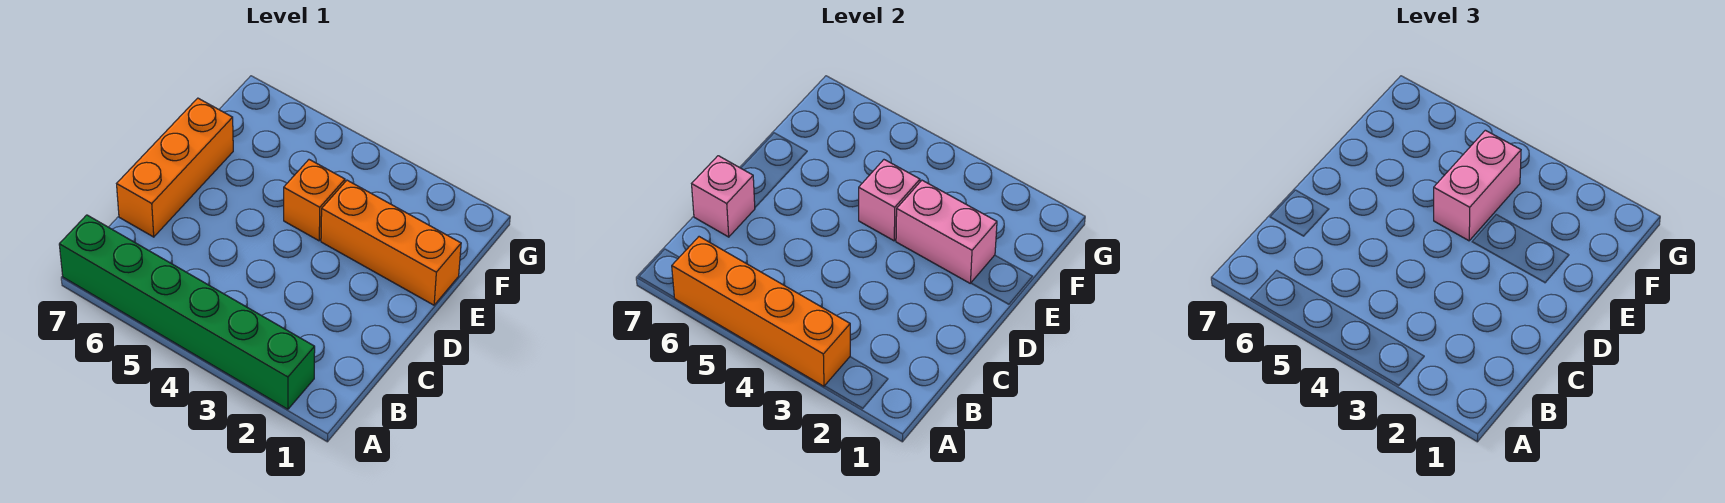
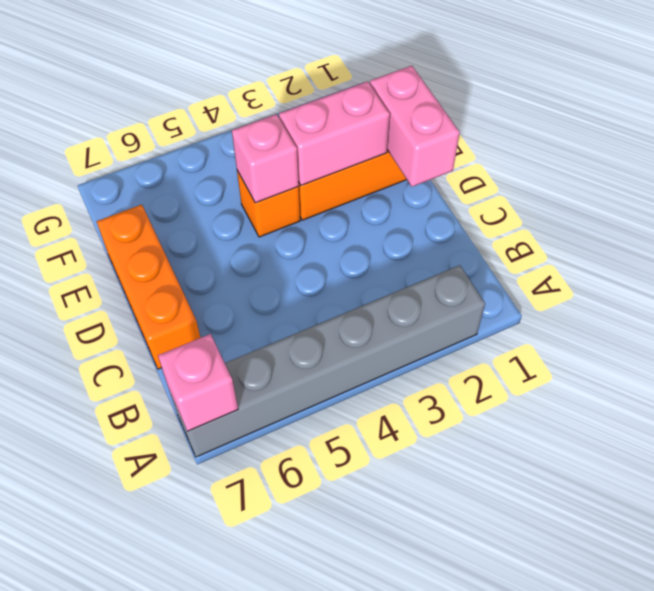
green 1x6 brick [59,215,315,409] -> grey 1x6 brick [169,265,485,457]
orange 1x4 brick [672,237,850,386] -> none
pink 1x1 brick [692,156,755,237] -> pink 1x1 brick moved to [158,334,238,431]
pink 1x2 brick [1434,130,1521,241] -> pink 1x2 brick moved to [370,66,460,187]

